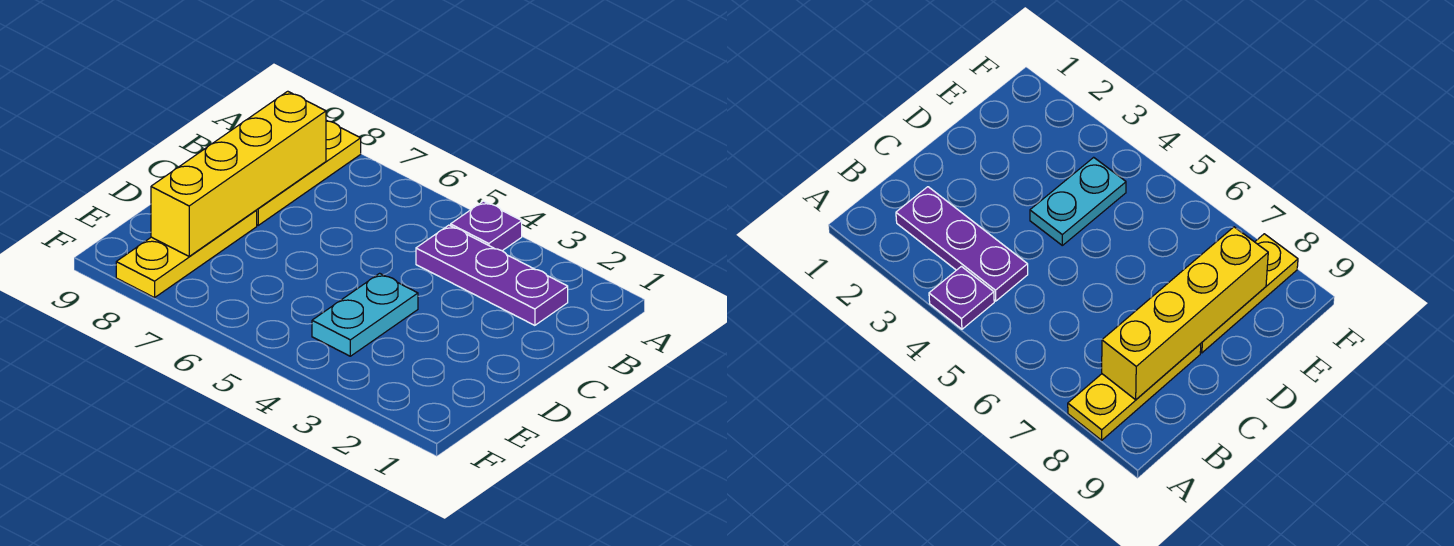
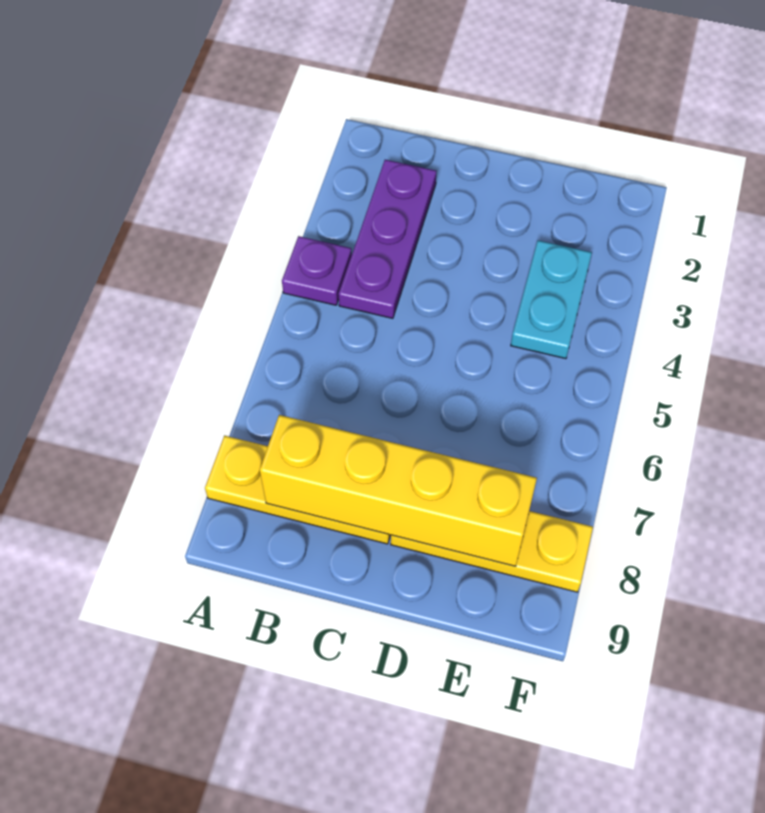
cyan 1x2 plate [312,273,418,356] -> cyan 1x2 plate turned to [511,240,592,359]

